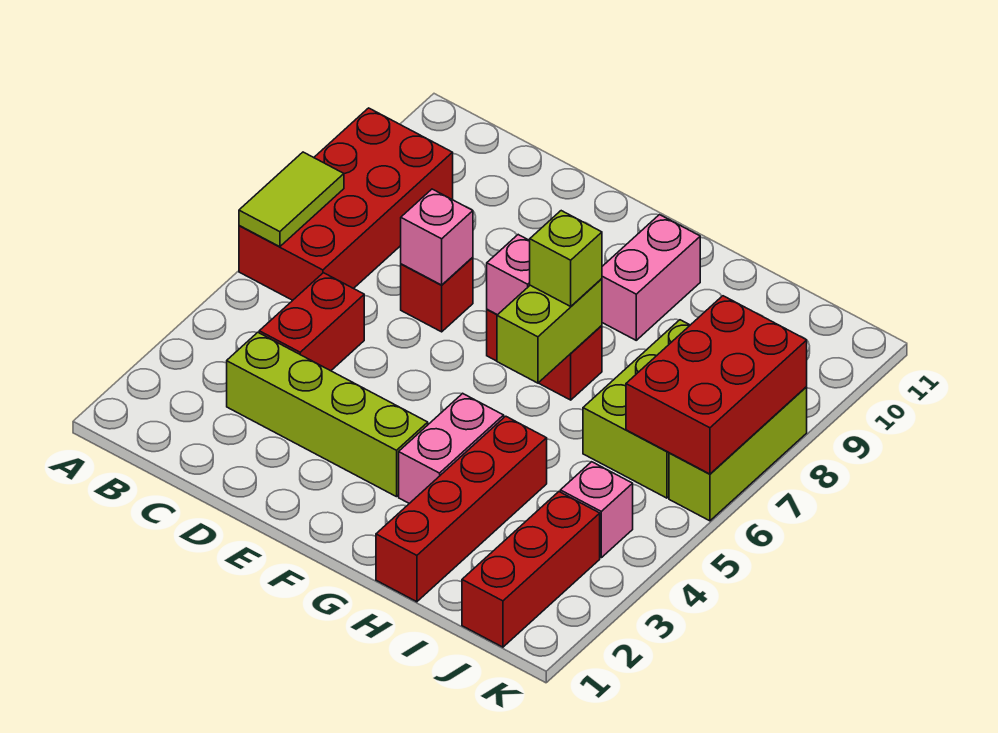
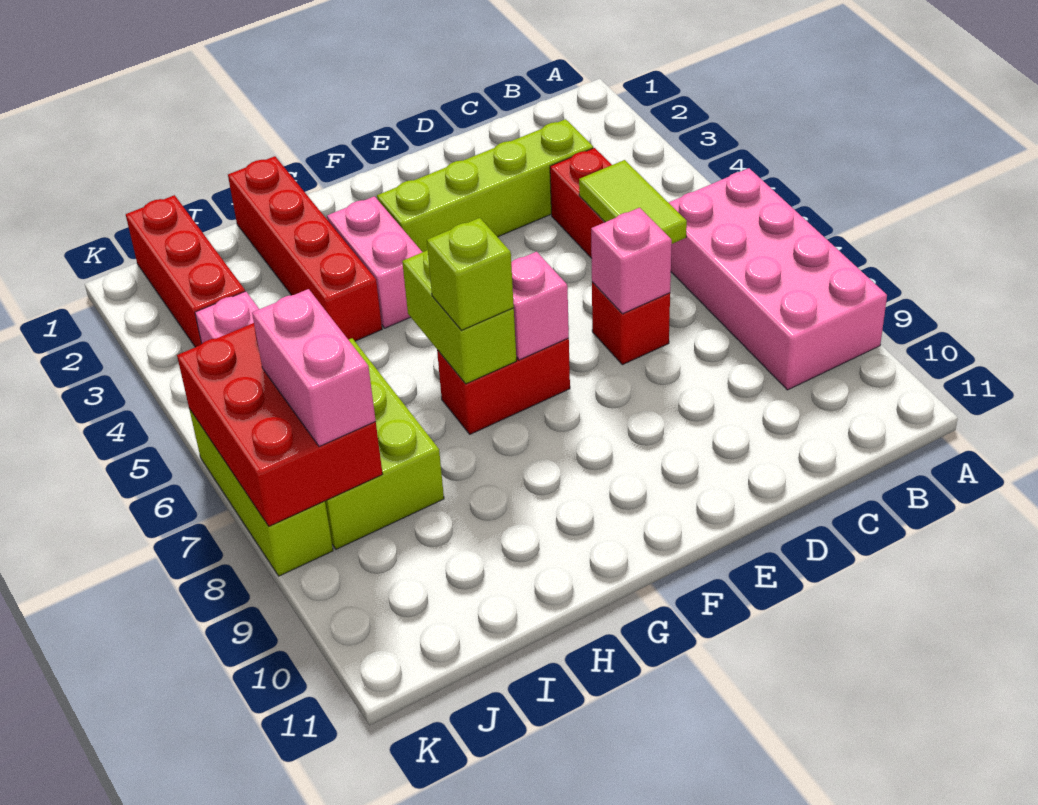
red 2x4 brick [239,108,453,300] -> pink 2x4 brick [668,168,887,390]
lime 1x2 tile [239,152,344,247] -> lime 1x2 tile moved to [579,160,687,244]
pink 1x2 brick [602,215,700,340] -> pink 1x2 brick moved to [252,289,376,447]

